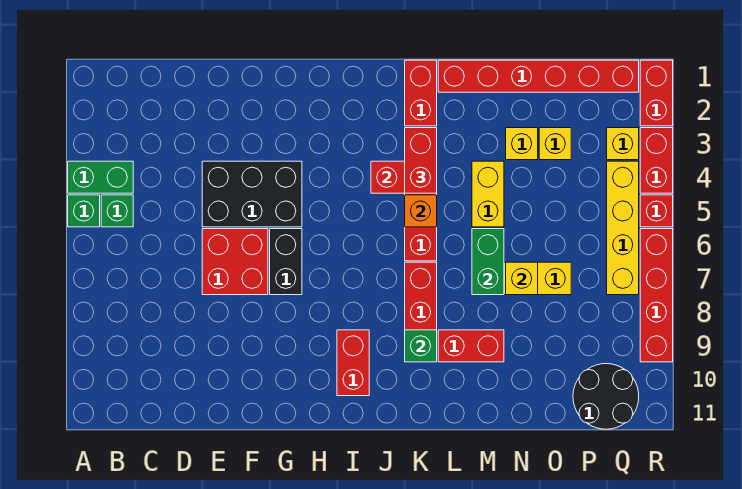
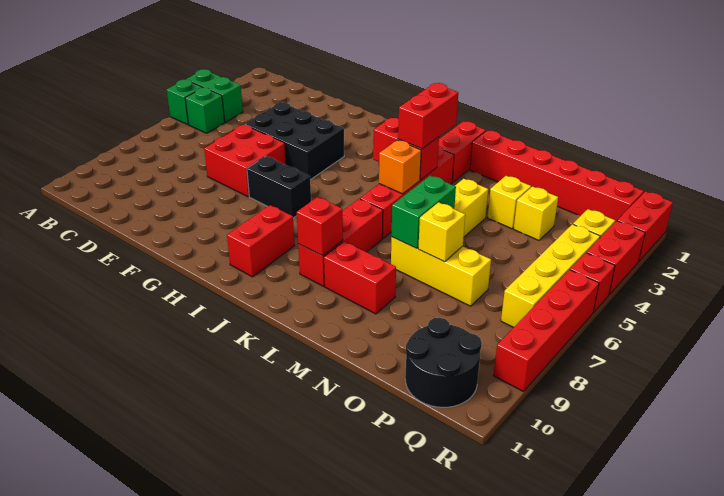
black 1x2 brick [270,229,302,295] -> black 1x2 brick turned to [247,156,311,218]
green 1x1 brick [405,330,437,362] -> red 1x1 brick [297,197,343,256]

